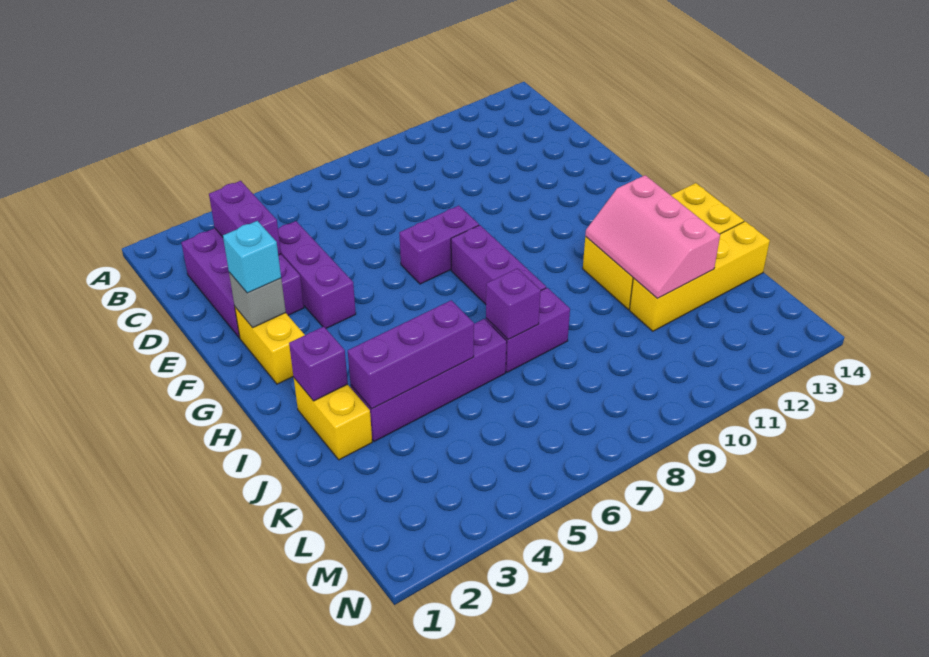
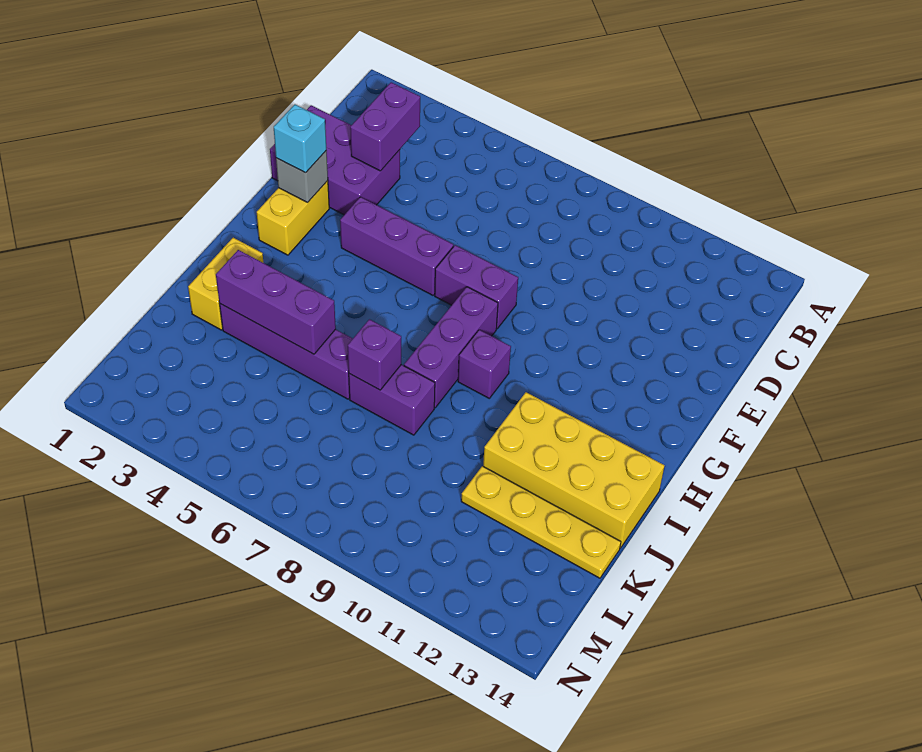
purple 2x3 brick [181,228,304,338] -> purple 2x3 brick turned to [270,105,400,215]
purple 1x3 brick [278,221,356,328] -> purple 1x3 brick turned to [340,197,453,295]
purple 1x1 brick [289,327,348,401] -> purple 1x1 brick moved to [458,330,511,398]
pink 2x3 slope [585,175,720,299] -> none
yellow 1x4 brick [630,221,770,331] -> yellow 1x4 plate [461,466,621,578]

